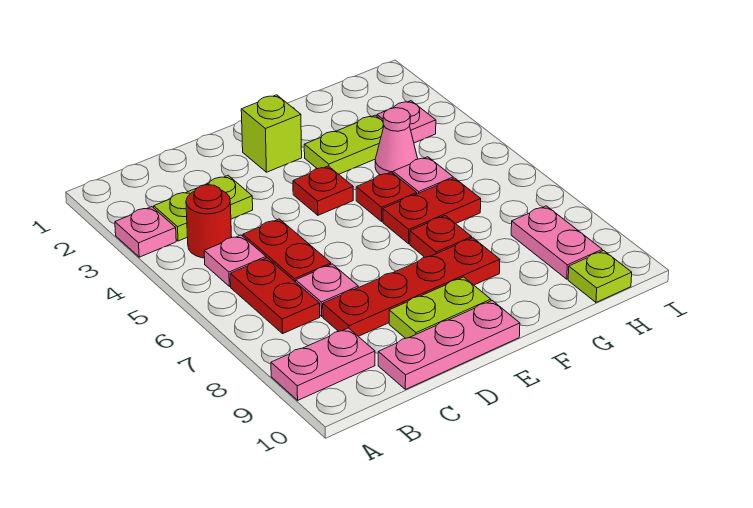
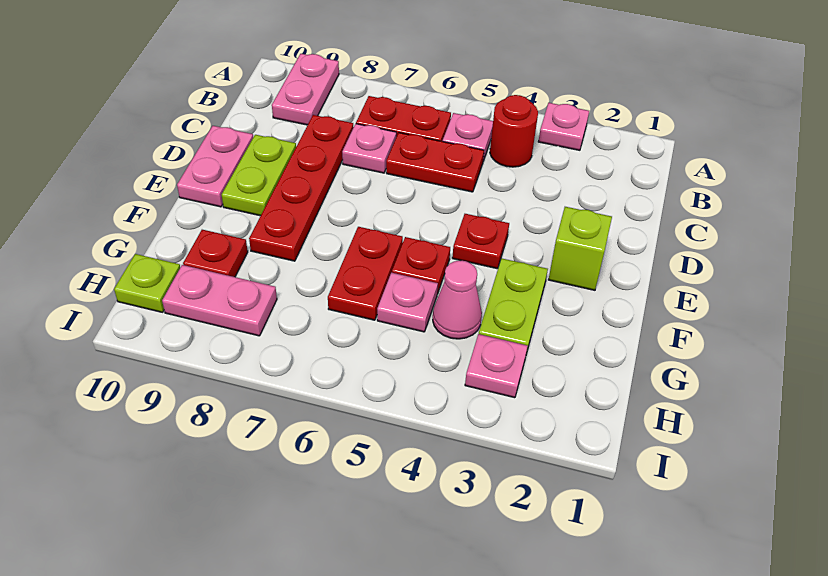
lime 1x2 plate [154,176,253,241] -> none
pink 1x3 plate [378,301,520,389] -> pink 1x2 plate [177,126,253,207]
red 1x1 plate [410,216,472,257] -> red 1x1 plate moved to [183,230,248,277]

